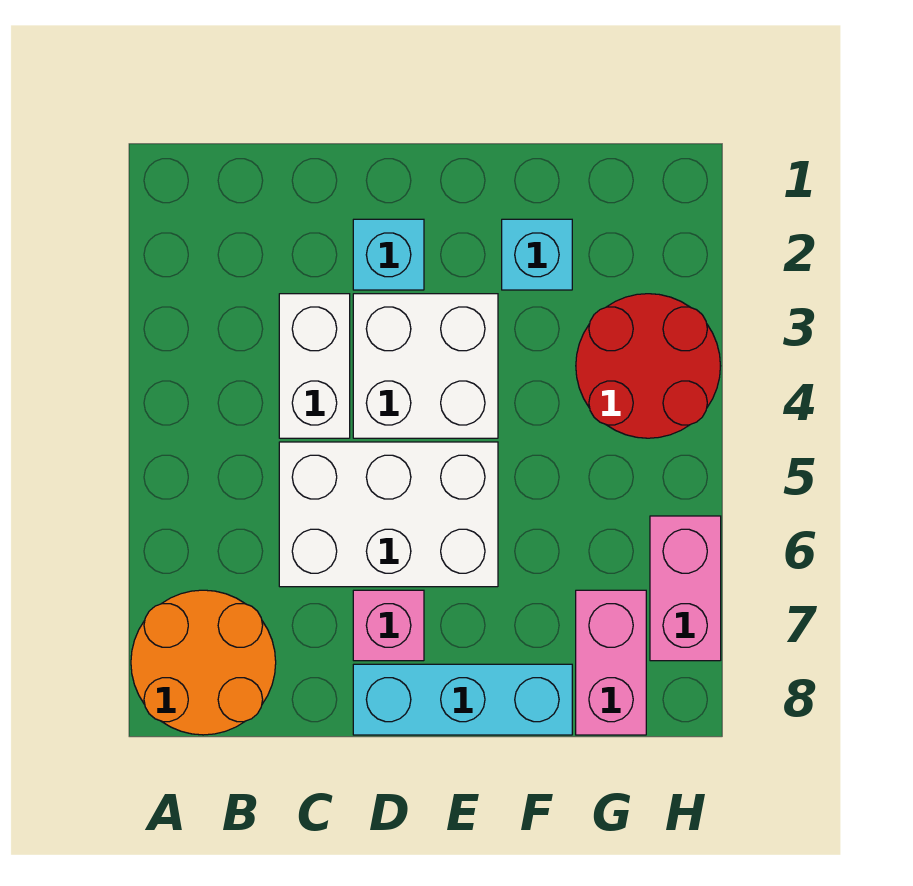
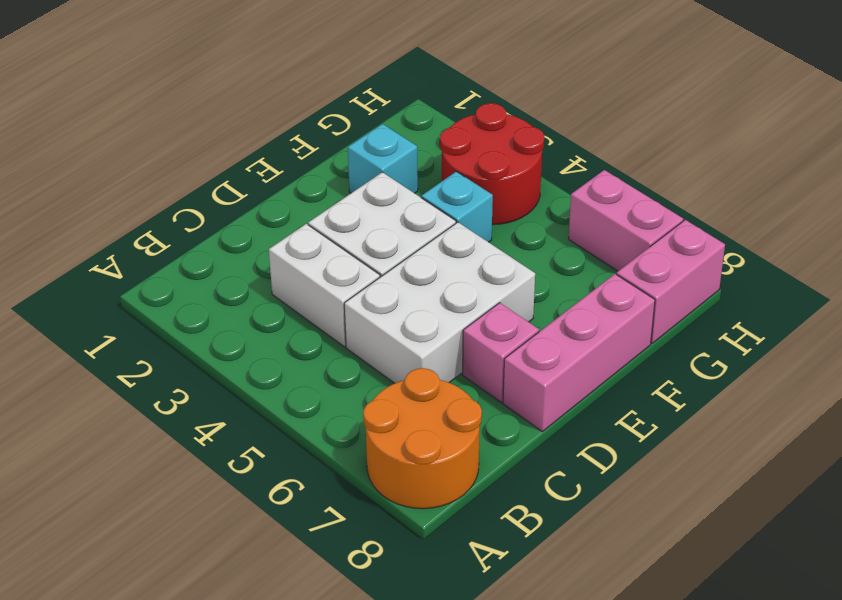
cyan 1x1 brick [353,219,424,290] -> cyan 1x1 brick moved to [421,171,493,242]
cyan 1x3 brick [353,664,572,735] -> pink 1x3 brick [503,274,655,432]
pink 1x2 brick [576,590,646,735] -> pink 1x2 brick turned to [617,220,725,343]

